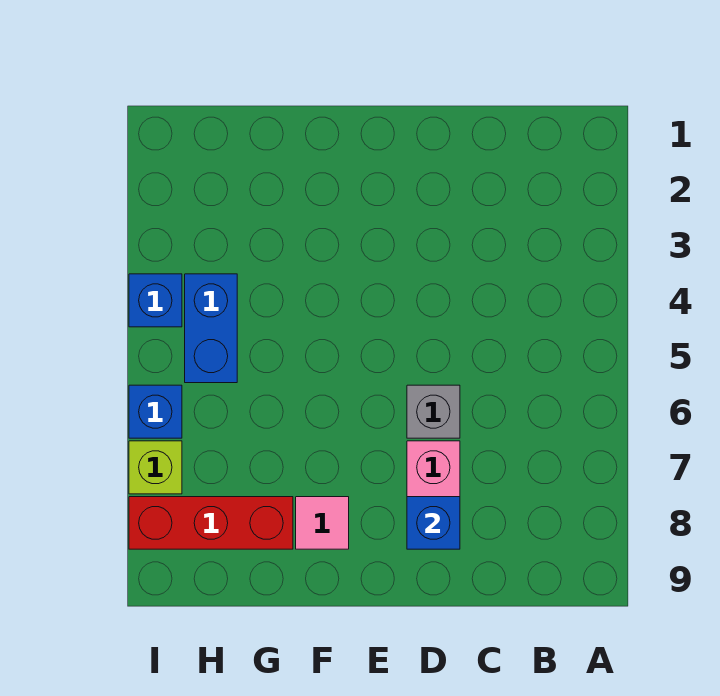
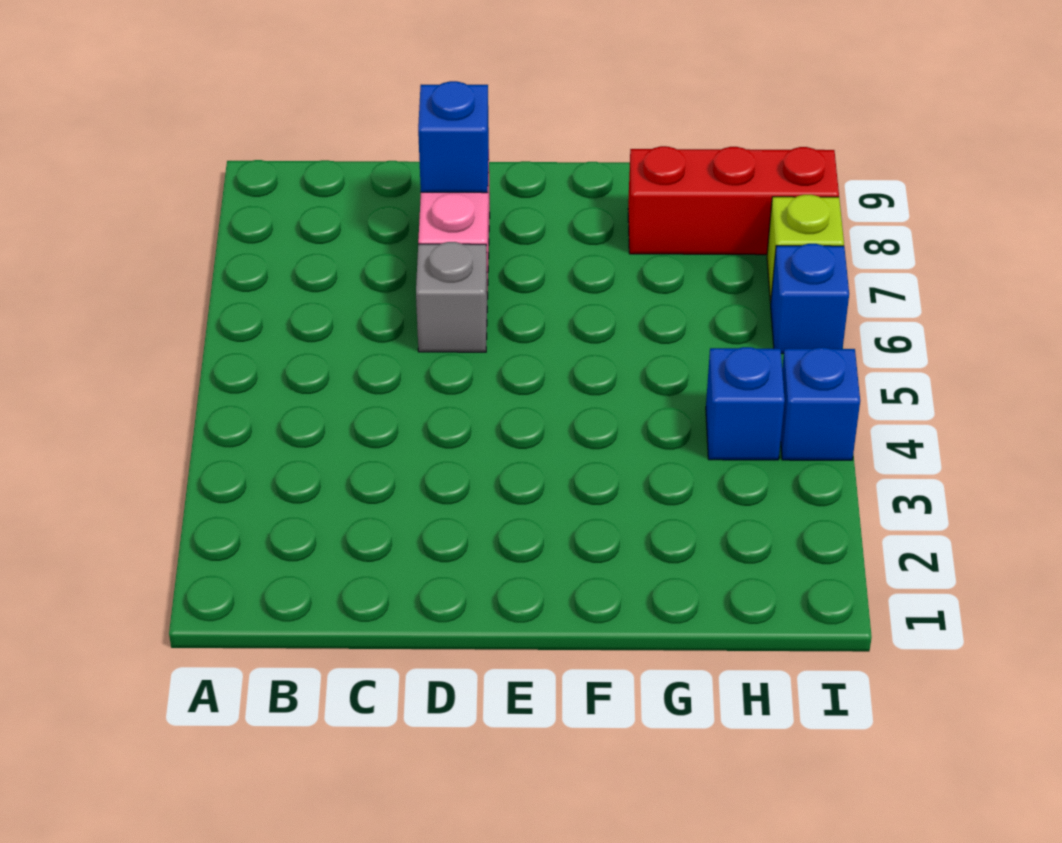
pink 1x1 tile [296,497,349,549] -> none
blue 1x2 brick [185,274,237,383] -> blue 1x1 brick [706,347,785,460]

